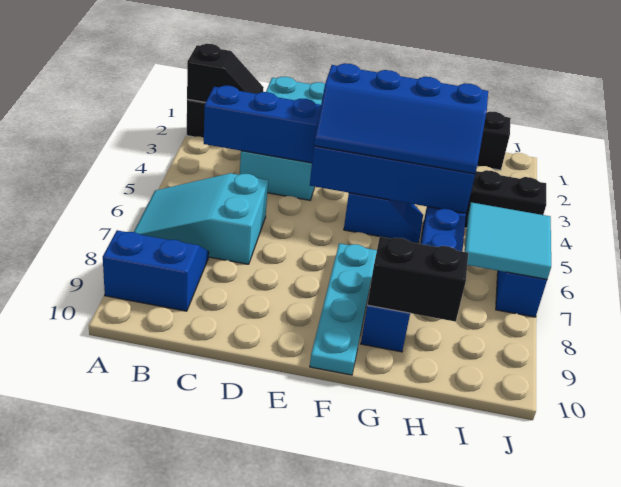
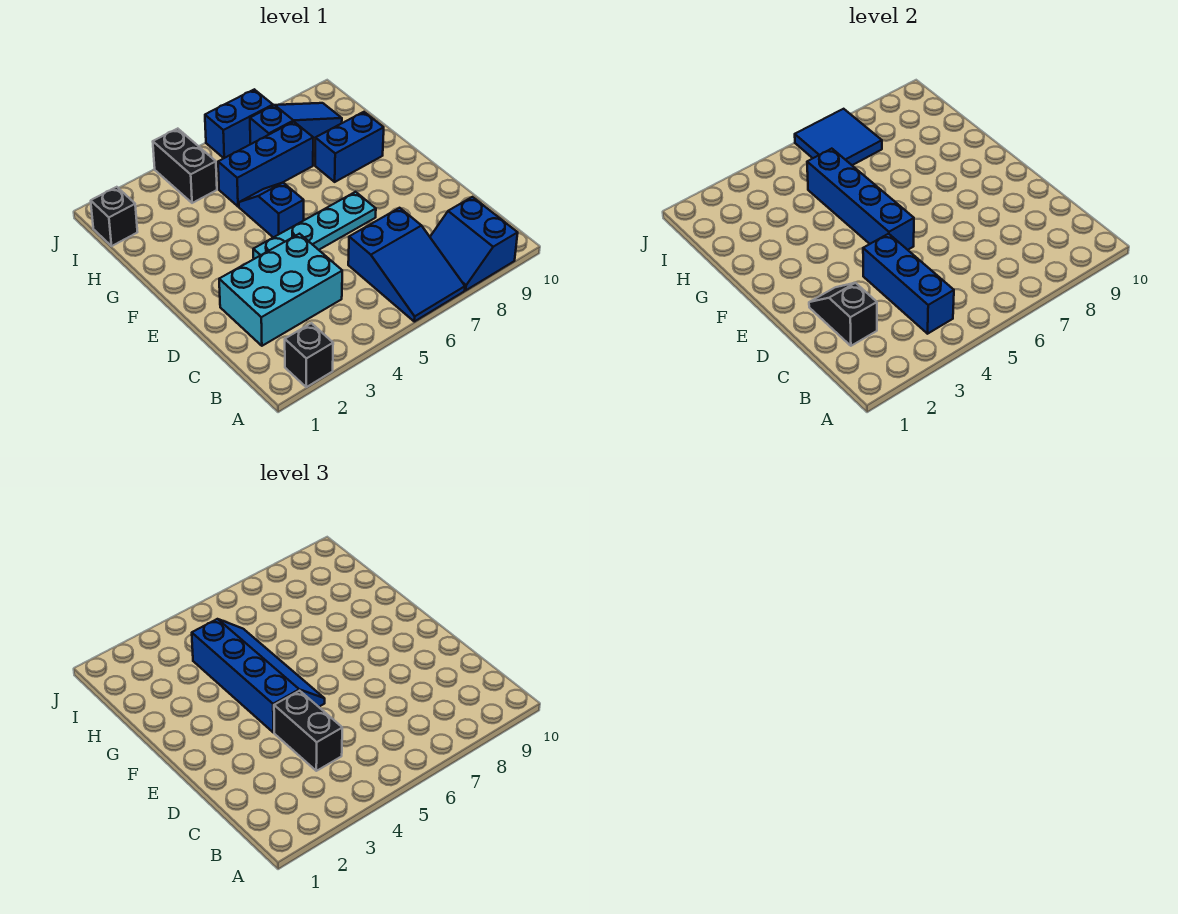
black 1x2 slope [187,44,264,102] -> black 1x2 slope moved to [809,283,877,346]
cyan 2x3 slope [134,173,268,264] -> blue 2x3 slope [348,208,465,322]
cyan 2x4 brick [240,77,325,200] -> cyan 2x3 brick [219,234,342,346]
cyan 1x4 plate [310,243,377,375] -> cyan 1x4 plate moved to [253,192,376,259]
black 1x2 brick [367,237,468,322] -> black 1x2 brick moved to [274,691,342,771]
cyan 2x2 tile [465,202,551,279] -> blue 2x2 tile [795,109,882,165]
none -> blue 1x3 slope [250,103,342,144]

